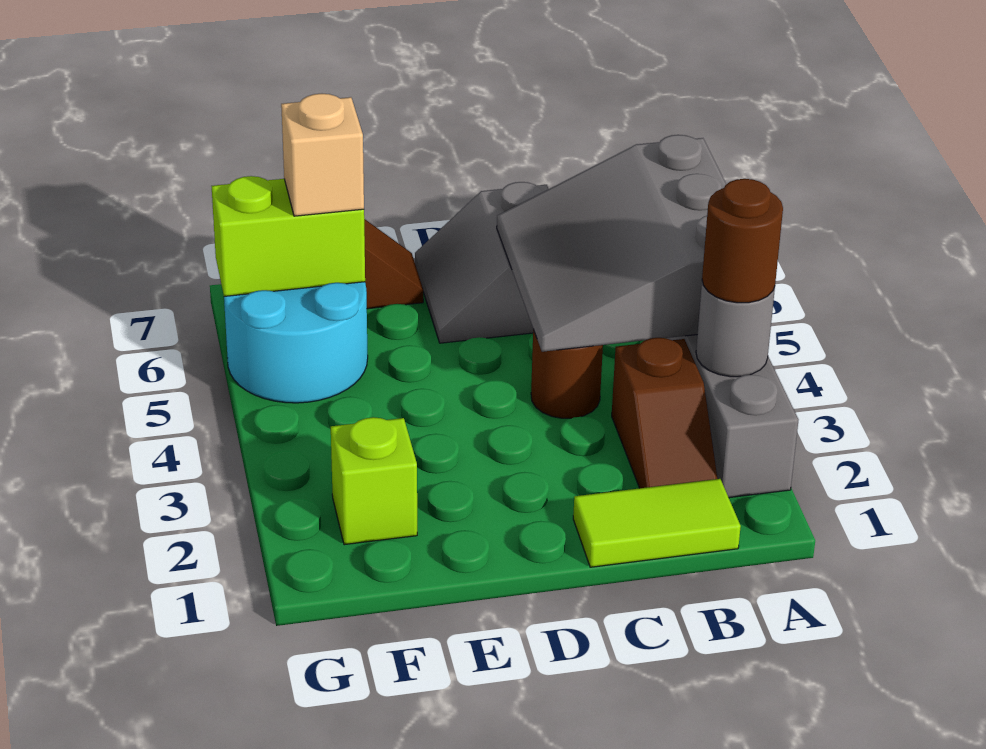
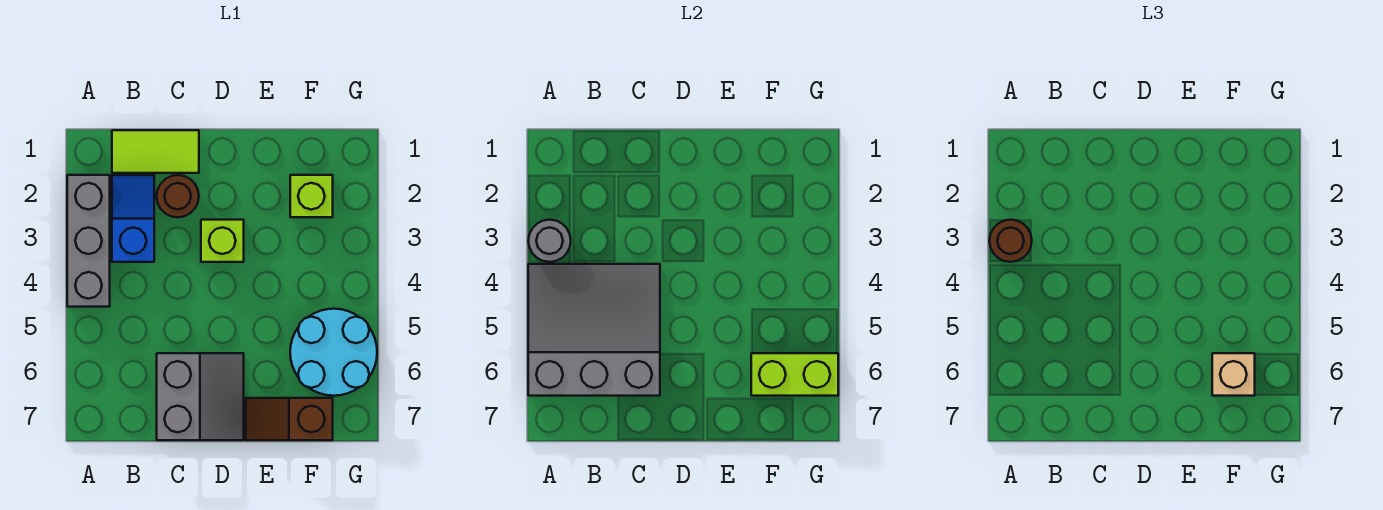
grey 3x3 slope [497,135,726,352] -> grey 3x3 slope turned to [528,264,660,396]
brown 1x2 slope [612,338,717,488] -> blue 1x2 slope [112,175,154,262]
brown 1x1 round brick [531,329,603,418] -> brown 1x1 round brick moved to [157,175,199,217]
none -> lime 1x1 brick [201,220,244,262]

